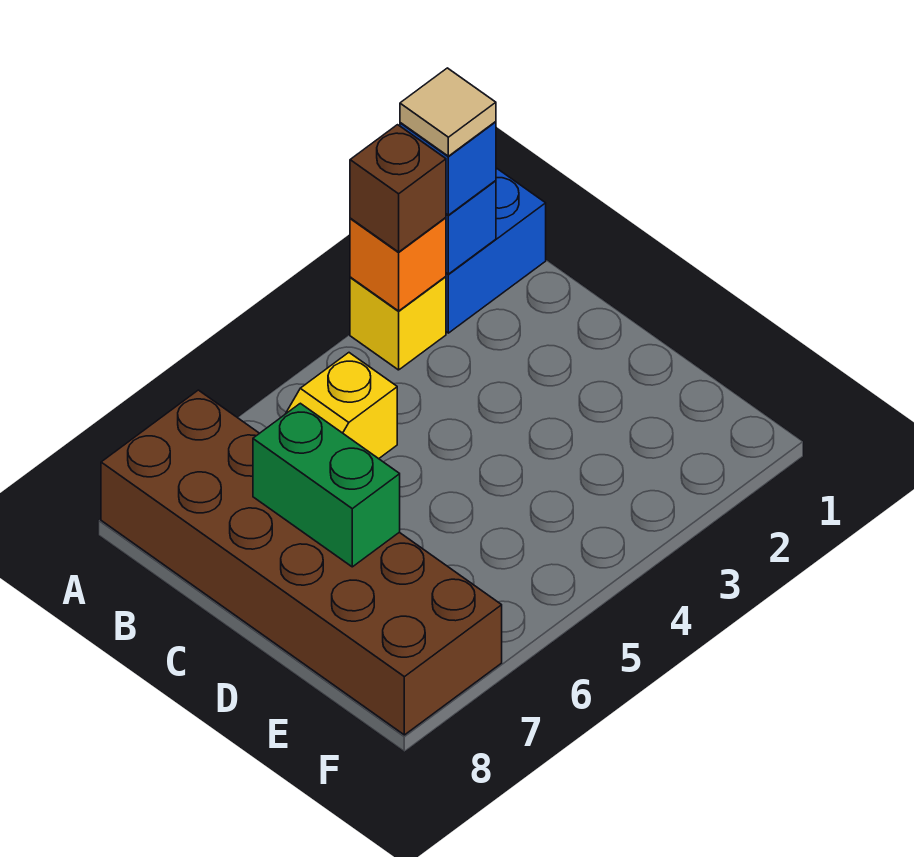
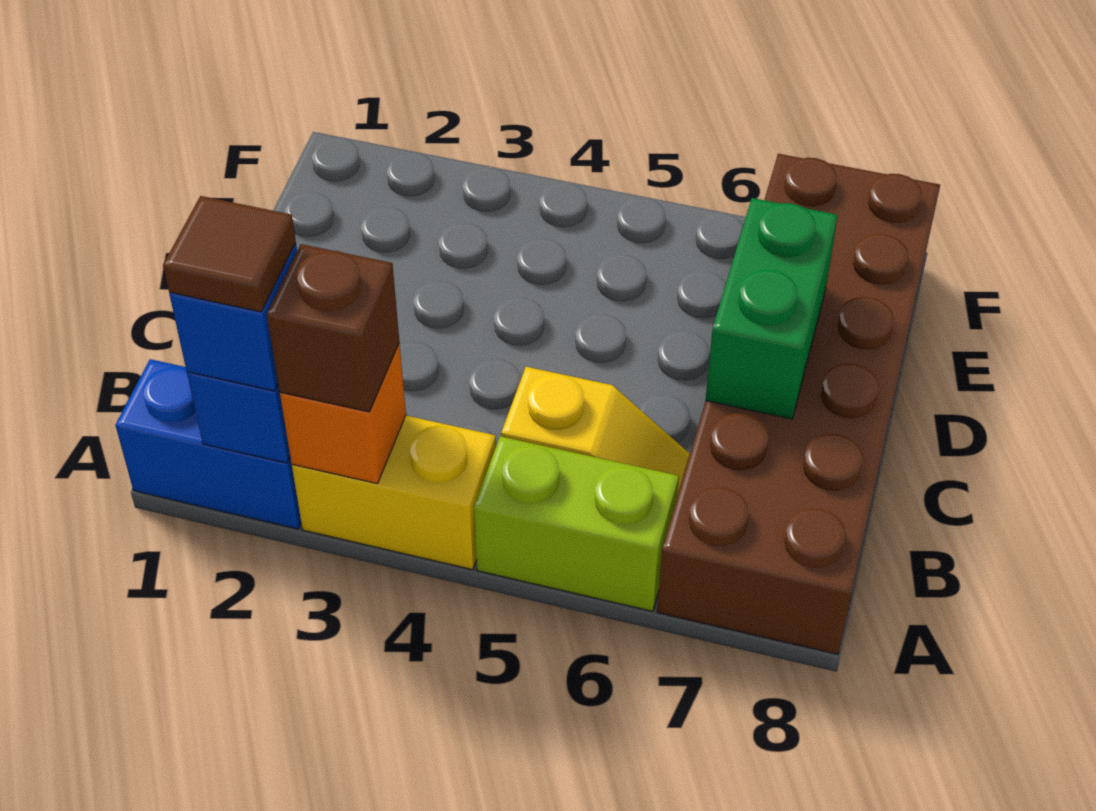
tan 1x1 tile [400,68,496,156] -> brown 1x1 tile [163,196,296,312]
yellow 1x1 brick [350,277,446,370] -> yellow 1x2 brick [292,416,496,570]
none -> lime 1x2 brick [474,436,679,611]

